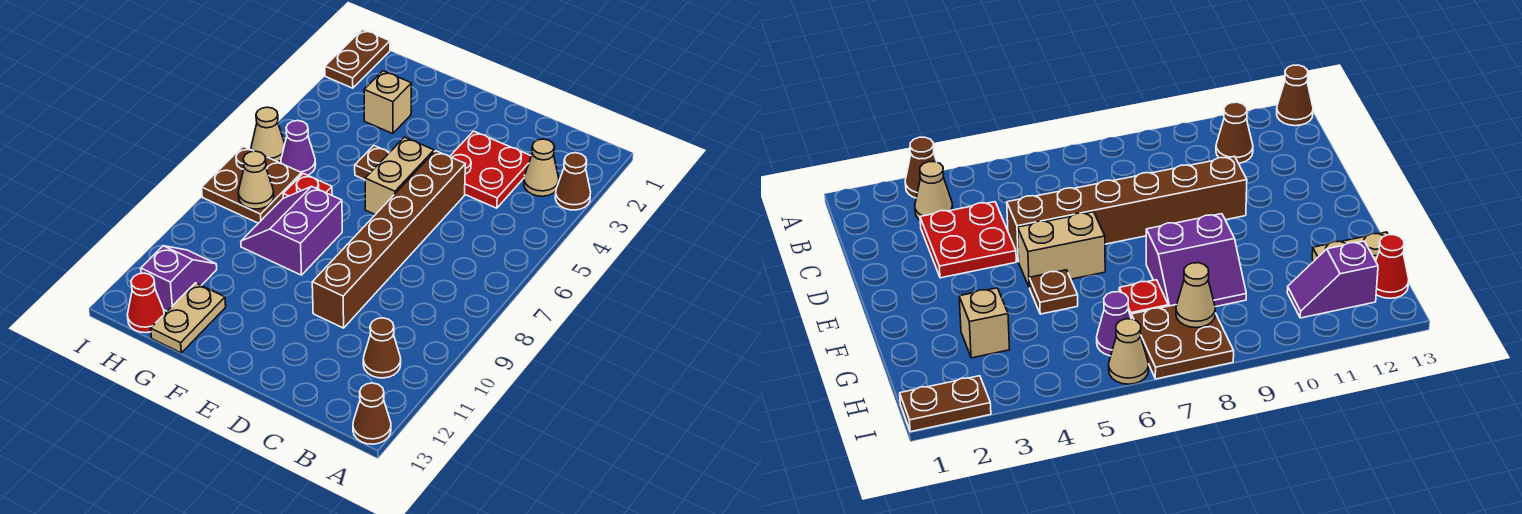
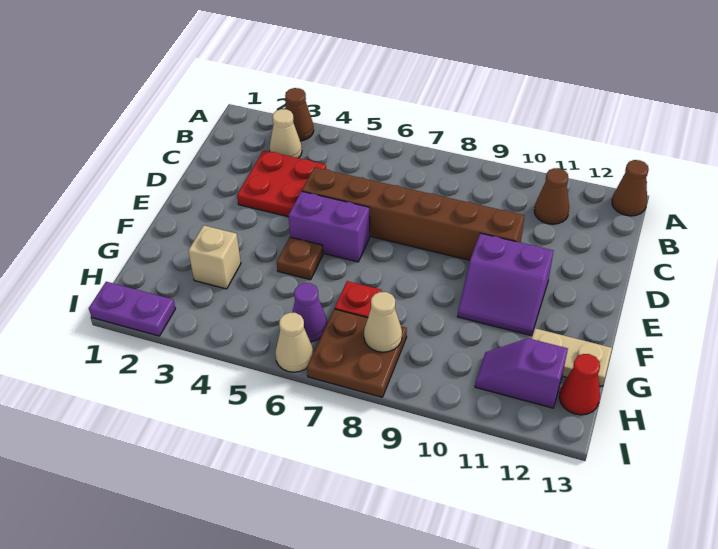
tan 1x2 brick [365,137,434,215] -> purple 1x2 brick [288,191,370,262]
purple 2x2 slope [241,186,342,275] -> purple 2x2 slope moved to [458,233,553,335]
brown 1x2 plate [325,29,390,88] -> purple 1x2 plate [89,282,175,336]

